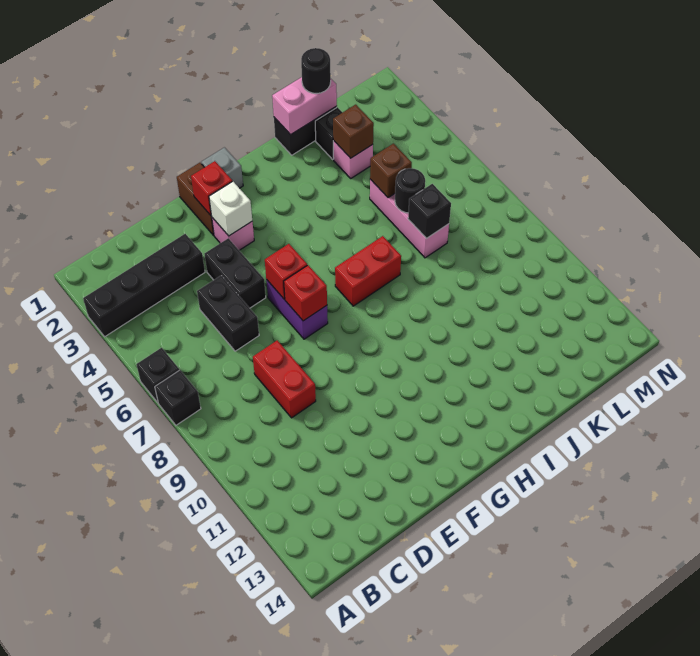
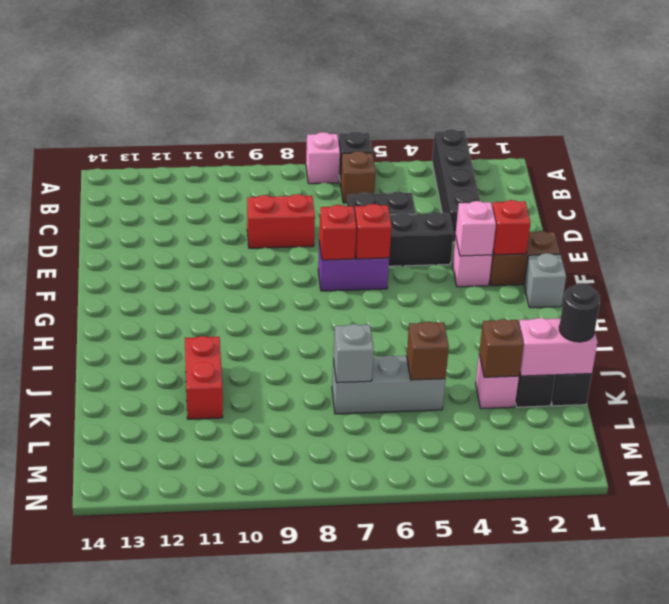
black 1x1 brick [155,370,201,425] -> pink 1x1 brick [306,132,340,184]
none -> brown 1x1 brick [340,151,376,203]
white 1x1 brick [209,181,252,236] -> pink 1x1 brick [455,201,496,256]
red 1x2 brick [335,236,401,306] -> red 1x2 brick moved to [185,336,223,419]
pink 1x2 brick [272,77,337,135] -> pink 1x2 brick turned to [519,318,597,376]
pink 1x3 brick [370,179,449,258] -> grey 1x3 brick [332,355,446,414]
black 1x1 round brick [395,168,425,213] -> none
black 1x1 brick [408,184,451,239] -> grey 1x1 brick [333,324,374,383]

